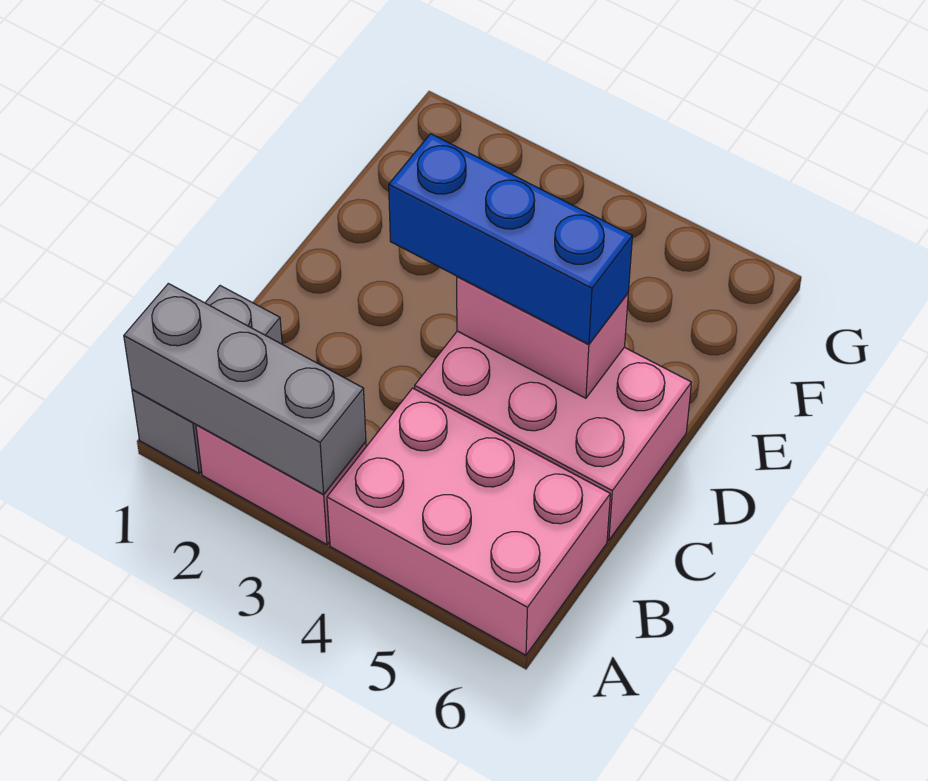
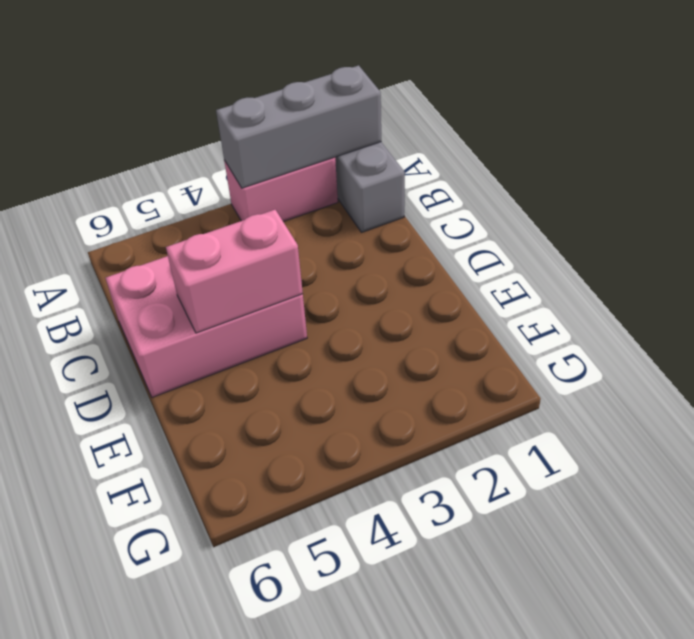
pink 2x3 brick [327,388,610,655] -> none
blue 1x3 brick [389,134,632,344] -> none

